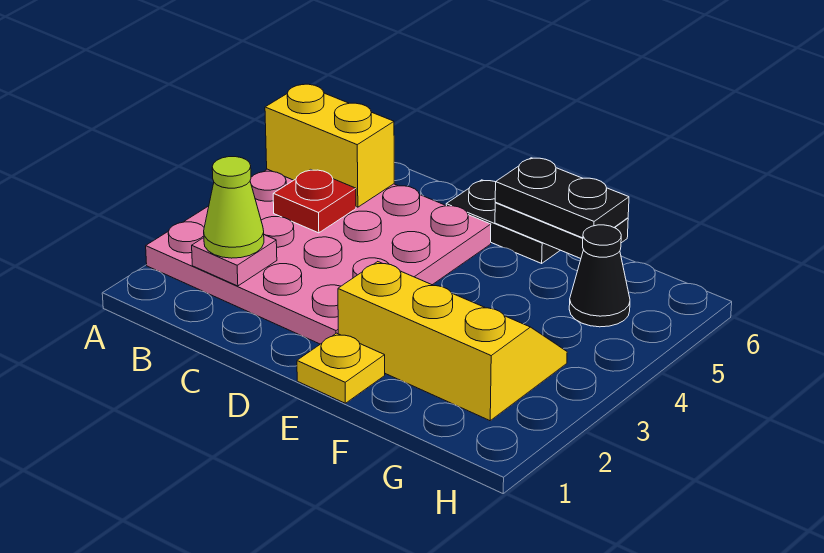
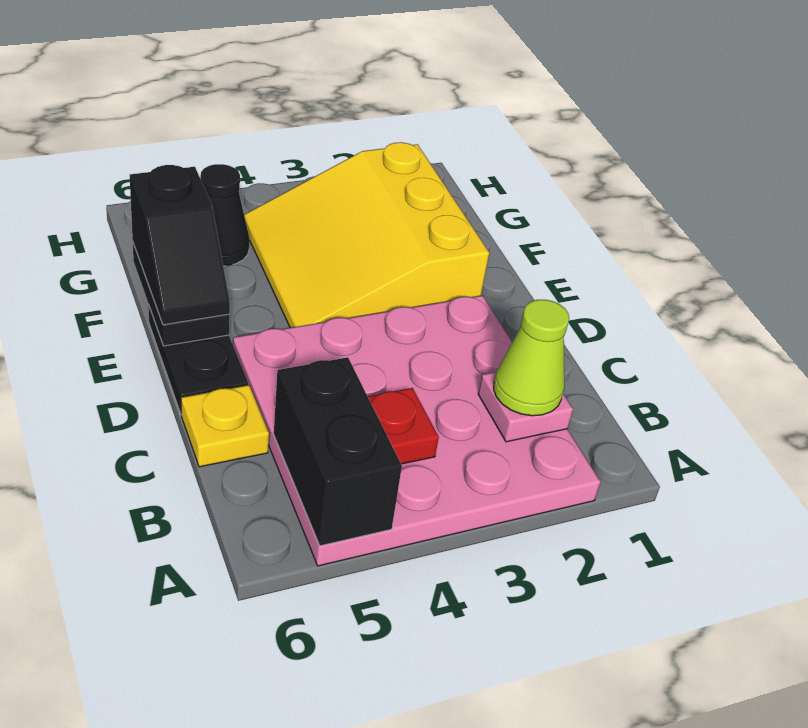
yellow 1x2 brick [265,84,394,207] -> black 1x2 brick [274,357,402,546]
yellow 1x1 plate [297,333,385,403] -> yellow 1x1 plate moved to [181,385,269,467]
yellow 2x3 slope [338,262,567,421] -> yellow 3x3 slope [244,142,489,328]
black 1x2 plate [495,158,629,238] -> black 1x2 slope [130,165,230,325]

